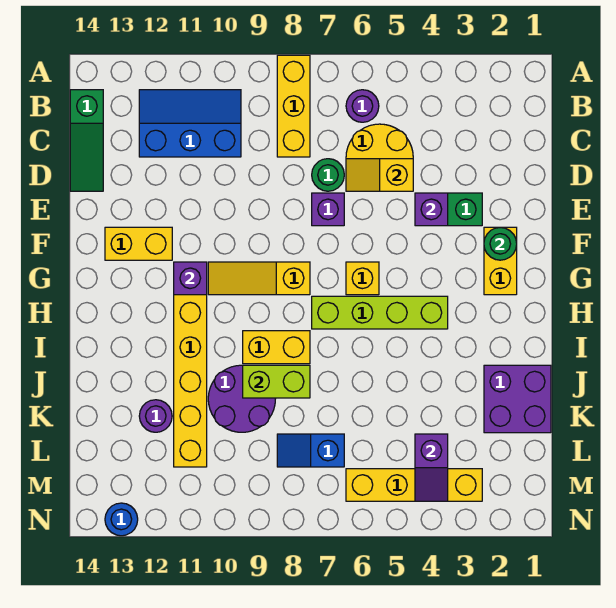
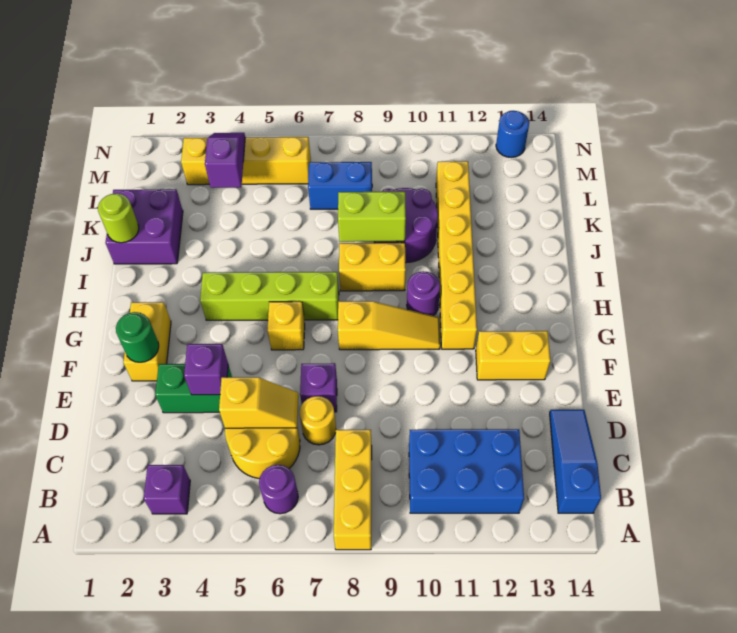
blue 2x3 slope [139,90,241,157] -> blue 2x3 brick [409,429,524,513]
green 1x3 slope [70,90,103,191] -> blue 1x3 slope [550,410,601,513]
green 1x1 round brick [312,159,344,191] -> yellow 1x1 round brick [300,396,336,445]
purple 1x1 brick [174,262,207,295] -> purple 1x1 brick moved to [144,465,190,514]
none -> lime 1x1 round brick [98,193,139,243]
purple 1x1 round brick [139,400,172,432] -> purple 1x1 round brick moved to [407,271,440,316]
blue 1x2 slope [277,434,344,467] -> blue 1x2 brick [308,162,372,209]

